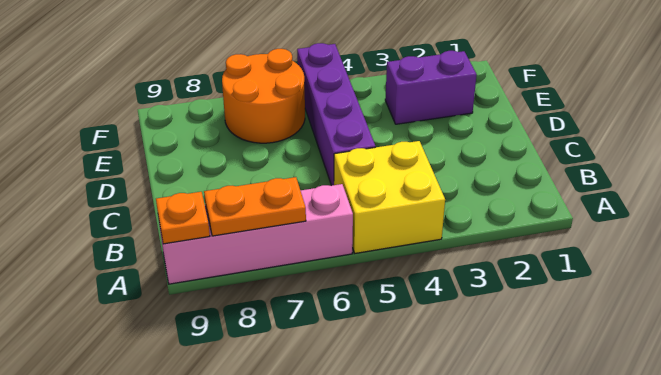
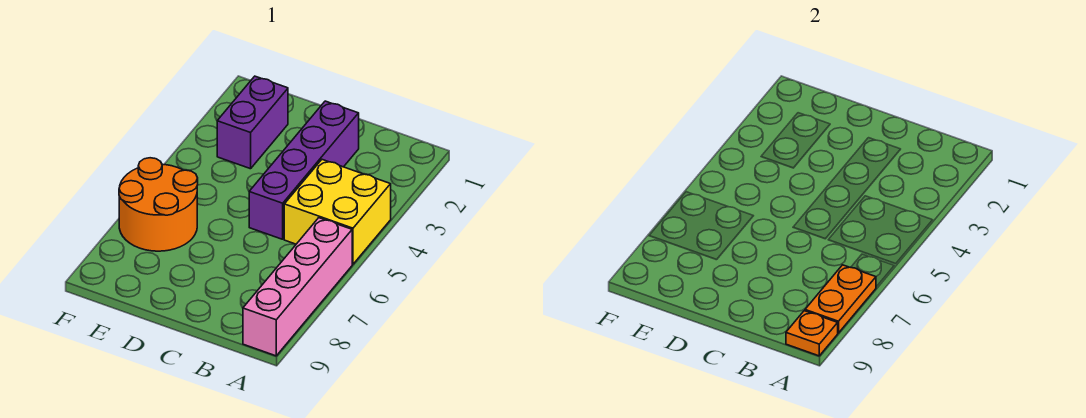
purple 1x4 brick [297,43,376,186] -> purple 1x4 brick turned to [249,101,359,239]

